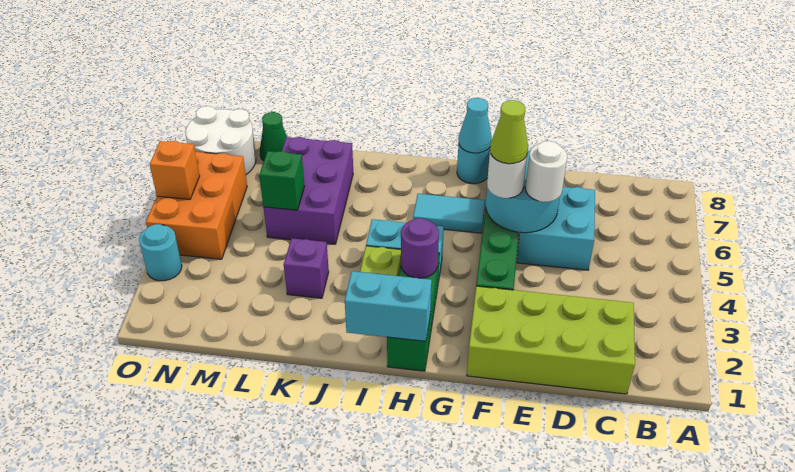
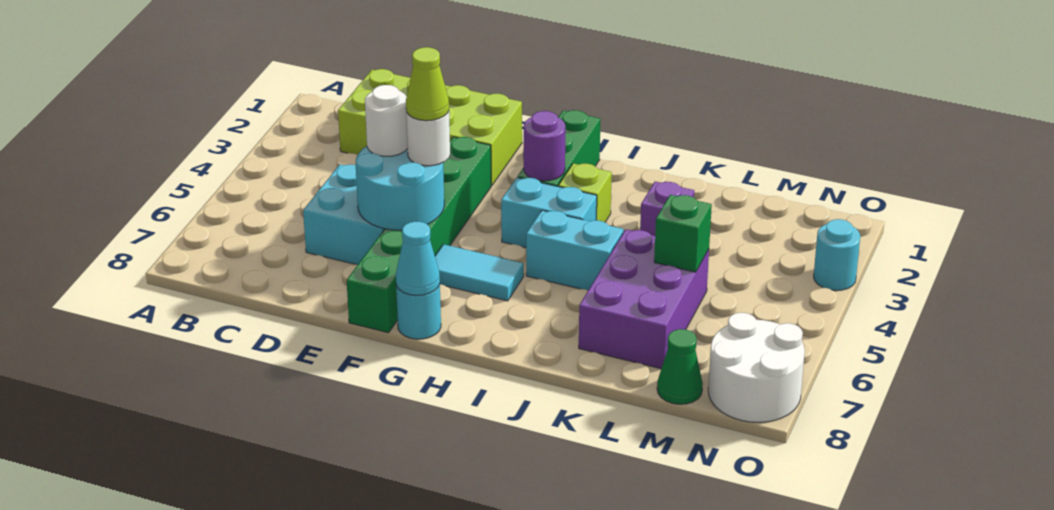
cyan 1x2 brick [345,271,432,341] -> cyan 1x2 brick moved to [526,210,624,290]
orange 2x3 brick [146,152,247,259] -> none
orange 1x1 brick [150,141,200,199] -> none

